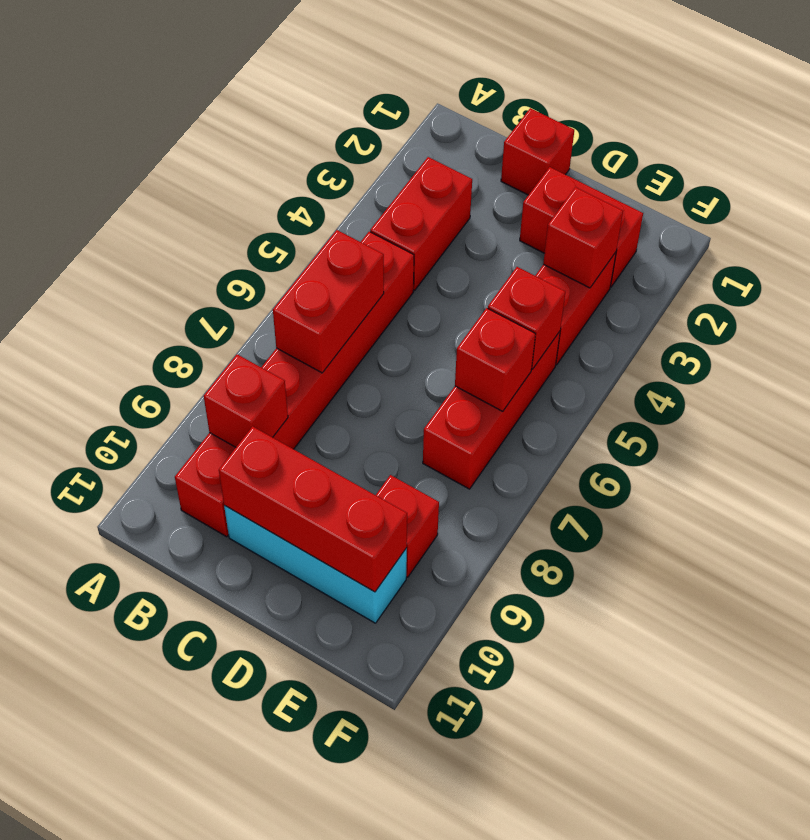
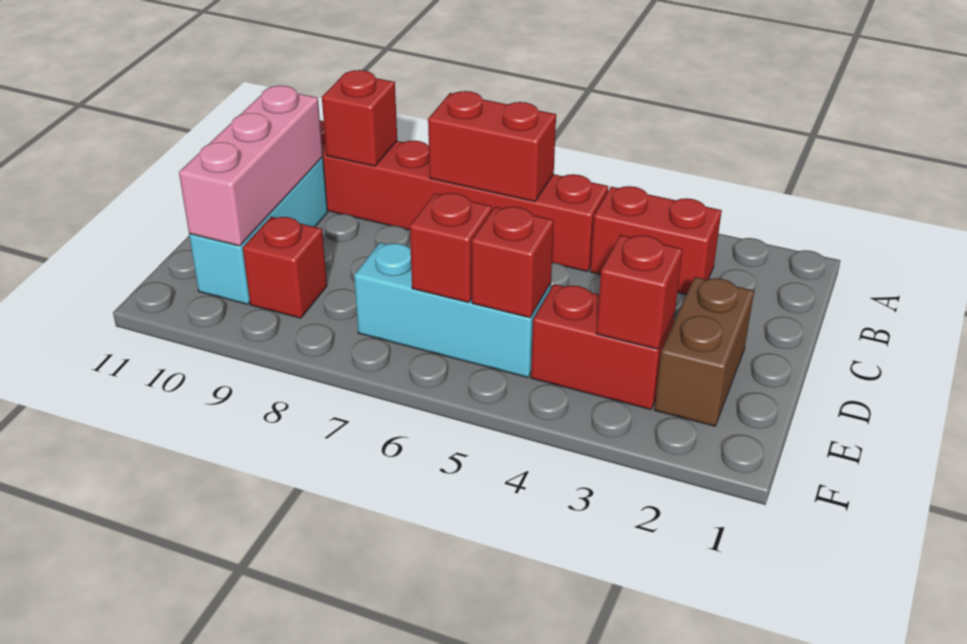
red 1x1 brick [501,108,574,195] -> none
red 1x3 brick [219,426,407,592] -> pink 1x3 brick [179,86,323,246]
red 1x2 brick [520,167,643,287] -> brown 1x2 brick [654,277,754,426]
red 1x3 brick [423,332,560,489] -> cyan 1x3 brick [354,243,551,377]

